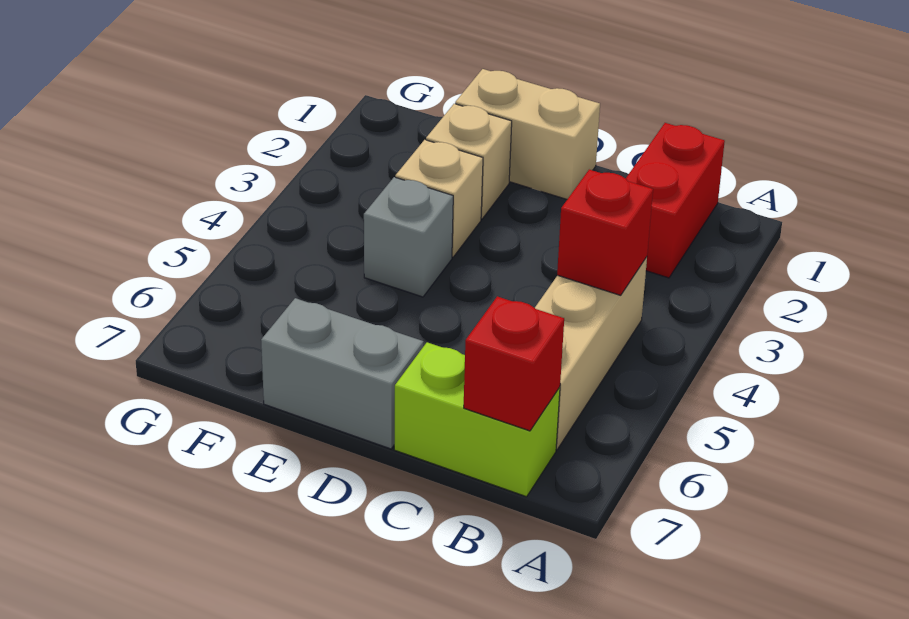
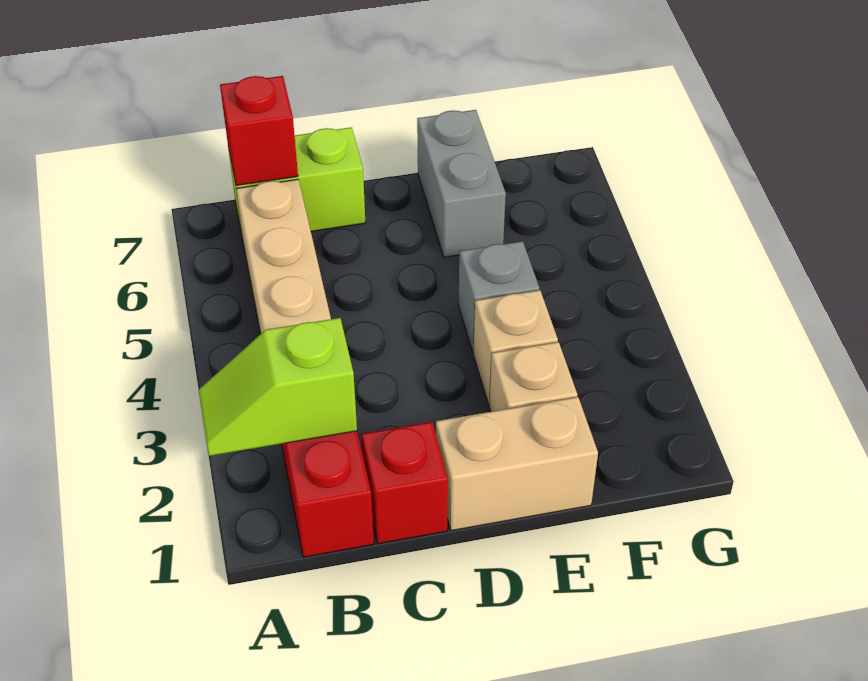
none -> lime 1x2 slope [199,318,357,456]
red 1x1 brick [557,170,653,295] -> red 1x1 brick moved to [361,422,448,544]
grey 1x2 brick [261,298,423,449] -> grey 1x2 brick turned to [417,110,506,257]

